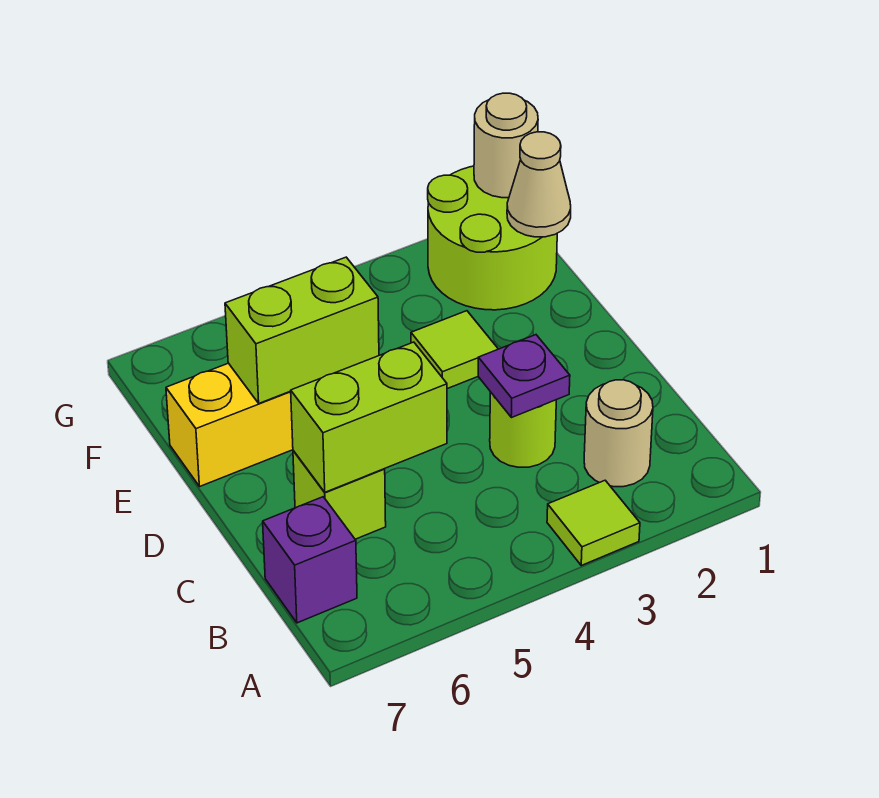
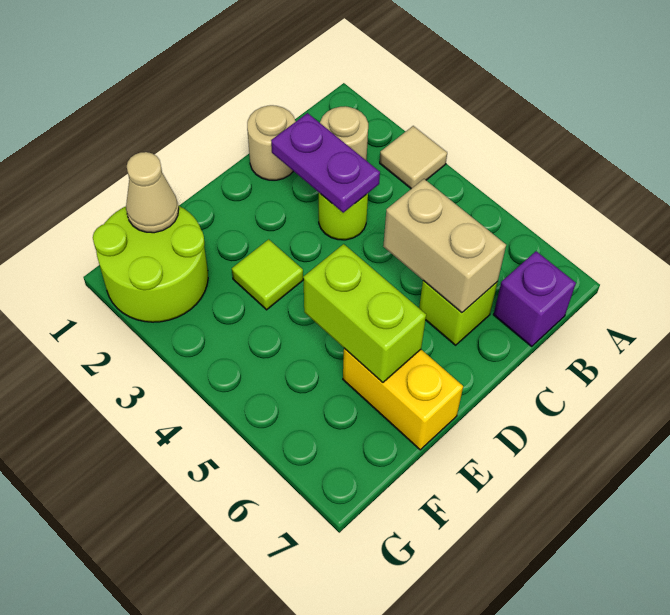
lime 1x1 tile [547,480,640,565] -> tan 1x1 tile [380,126,447,189]
purple 1x1 plate [478,335,570,418] -> purple 1x2 plate [271,113,380,213]
lime 1x2 brick [291,342,447,492] -> tan 1x2 brick [383,179,506,313]
tan 1x1 round brick [474,93,538,198] -> tan 1x1 round brick moved to [247,105,296,180]

